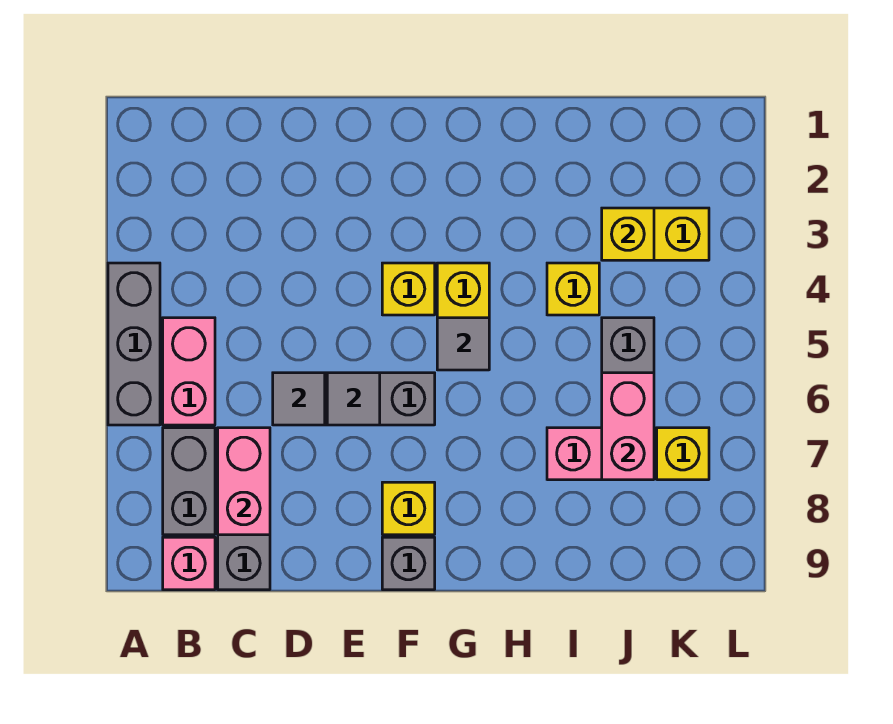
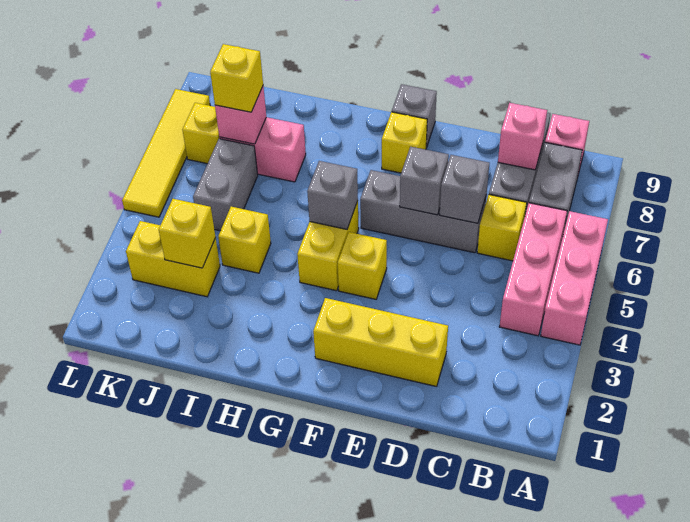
grey 1x3 brick [108,263,160,425] -> pink 1x3 brick [541,211,608,345]
pink 1x2 brick [163,318,215,425] -> pink 1x3 brick [499,203,567,336]
none -> yellow 1x1 brick [477,195,527,261]
pink 1x2 brick [218,428,270,535] -> pink 1x1 brick [498,103,547,170]
none -> yellow 1x3 brick [313,298,448,387]
grey 1x1 tile [273,373,325,425] -> grey 1x1 brick [440,155,489,223]
grey 1x1 tile [327,373,380,425] -> grey 1x1 brick [400,147,449,215]
grey 1x1 tile [437,318,489,370] -> grey 1x1 brick [307,161,358,229]
pink 1x2 brick [602,373,654,480] -> pink 1x1 brick [215,87,266,144]
none -> yellow 1x1 brick [210,44,263,112]
none -> yellow 1x4 tile [122,89,210,217]

